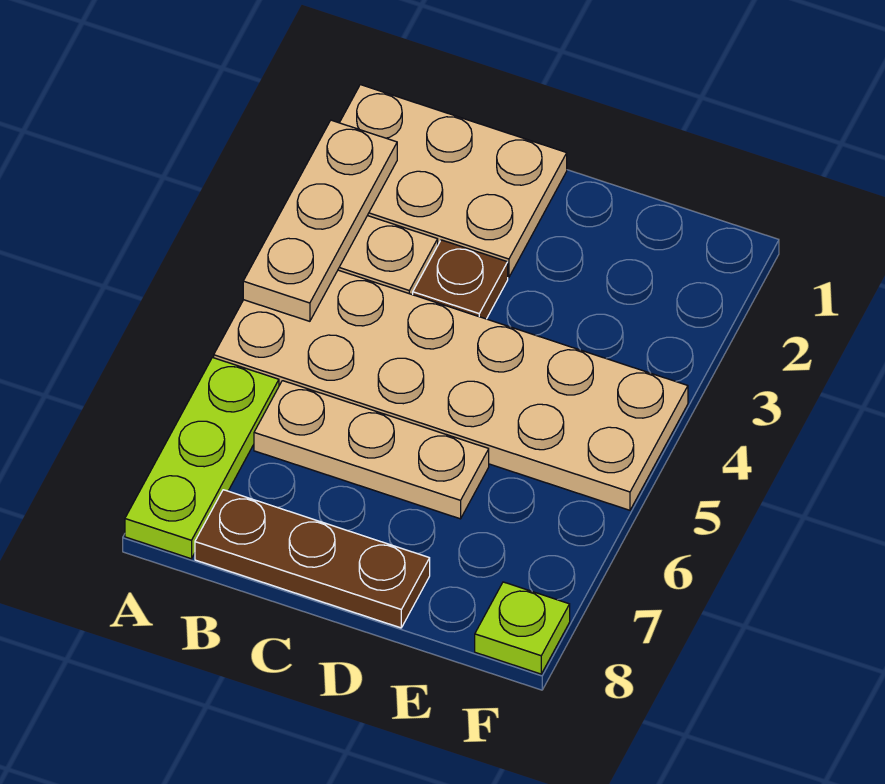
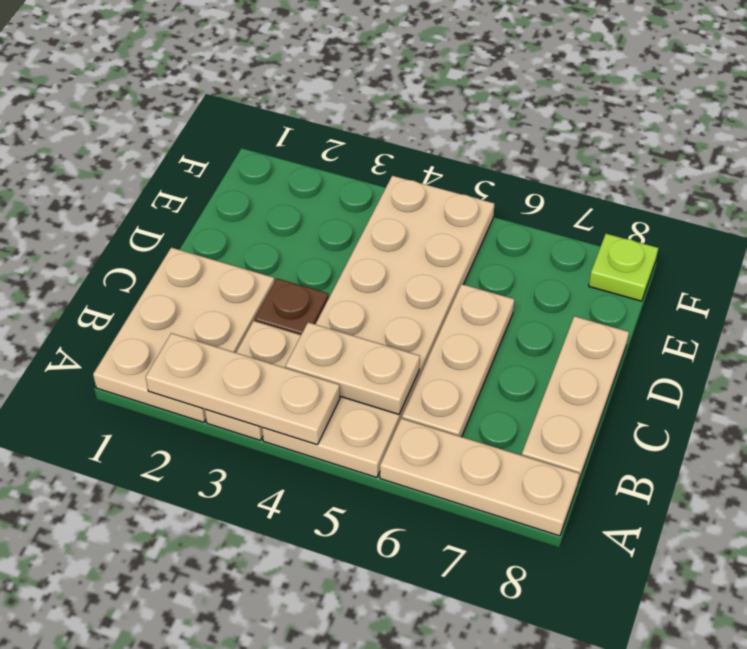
lime 1x3 plate [125,358,279,559] -> tan 1x3 plate [380,418,579,536]
none -> tan 1x2 plate [285,322,420,414]
brown 1x3 plate [195,490,430,628] -> tan 1x3 plate [522,316,629,483]

